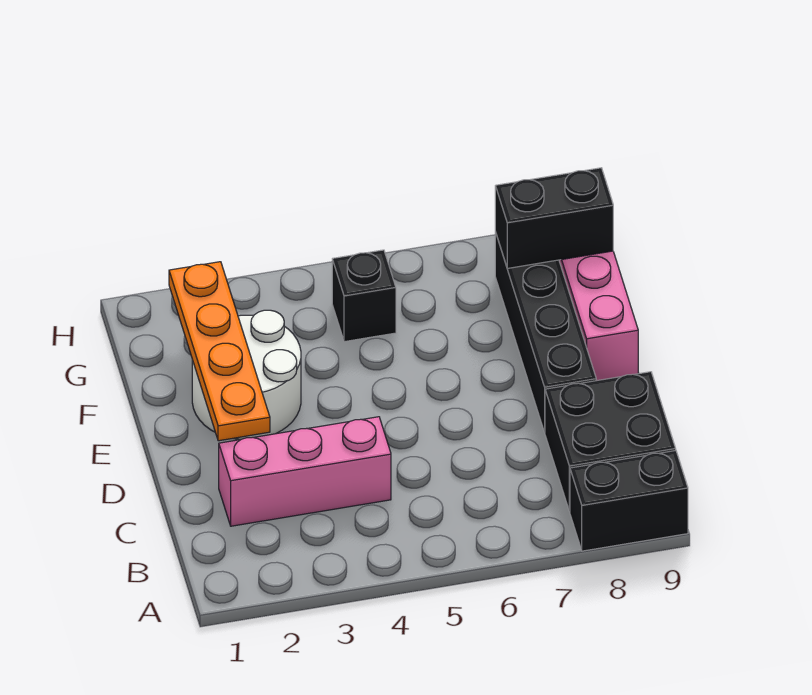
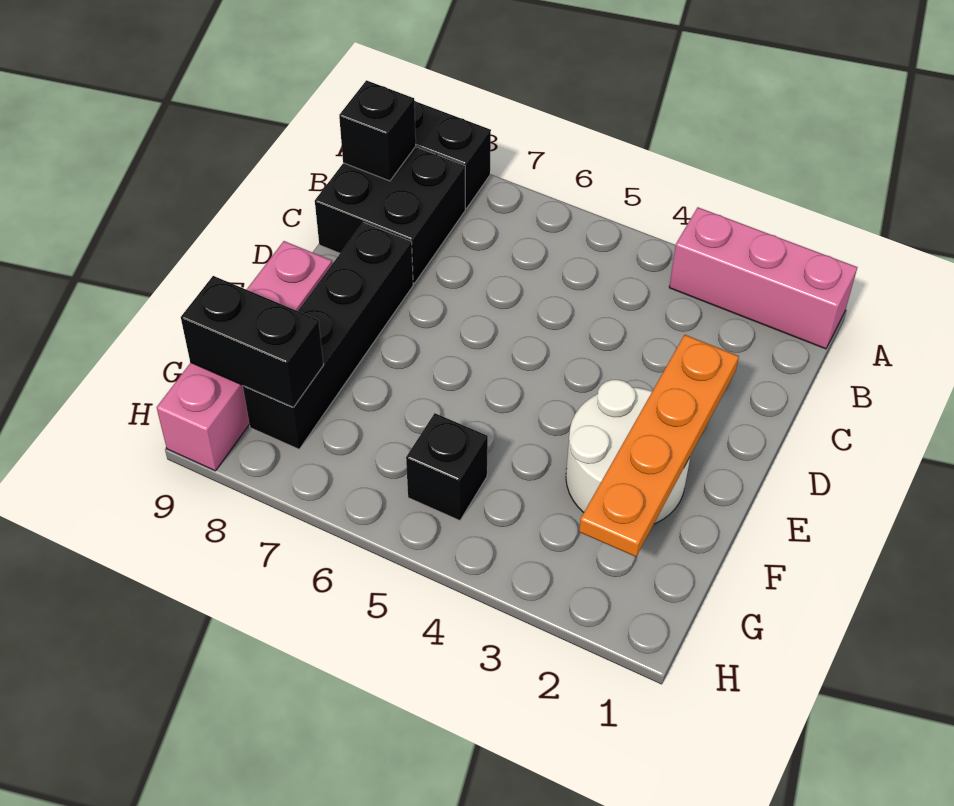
none -> black 1x1 brick [339,80,416,181]
pink 1x3 brick [219,417,391,526] -> pink 1x3 brick moved to [669,207,857,349]

